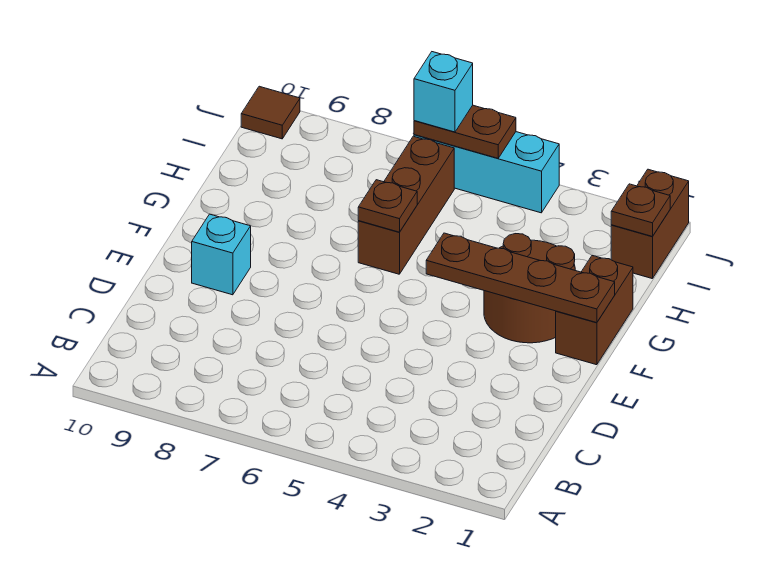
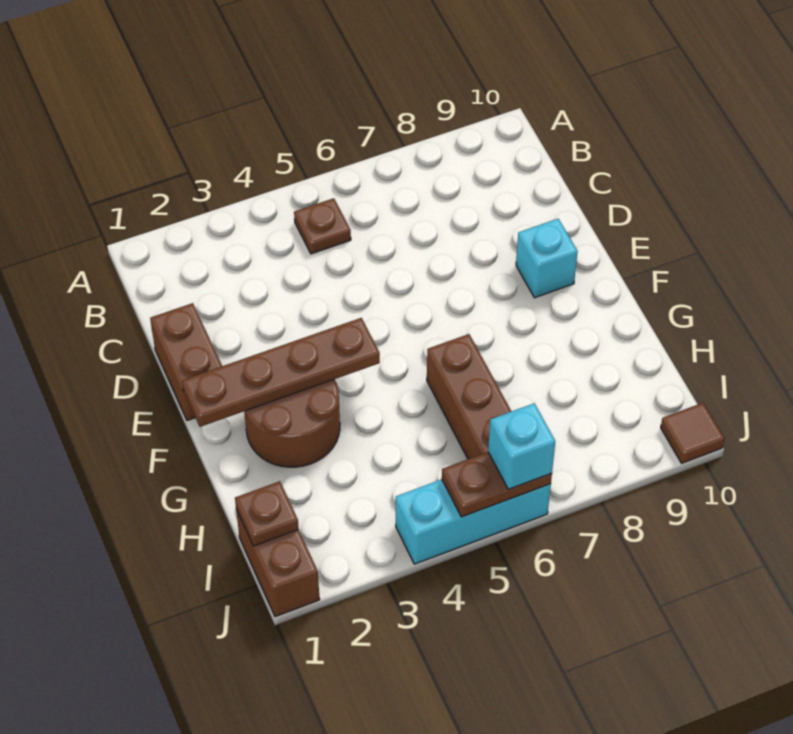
brown 1x2 brick [556,256,633,365] -> brown 1x2 brick moved to [150,303,222,421]
brown 1x1 plate [358,180,417,232] -> brown 1x1 plate moved to [294,198,351,254]

